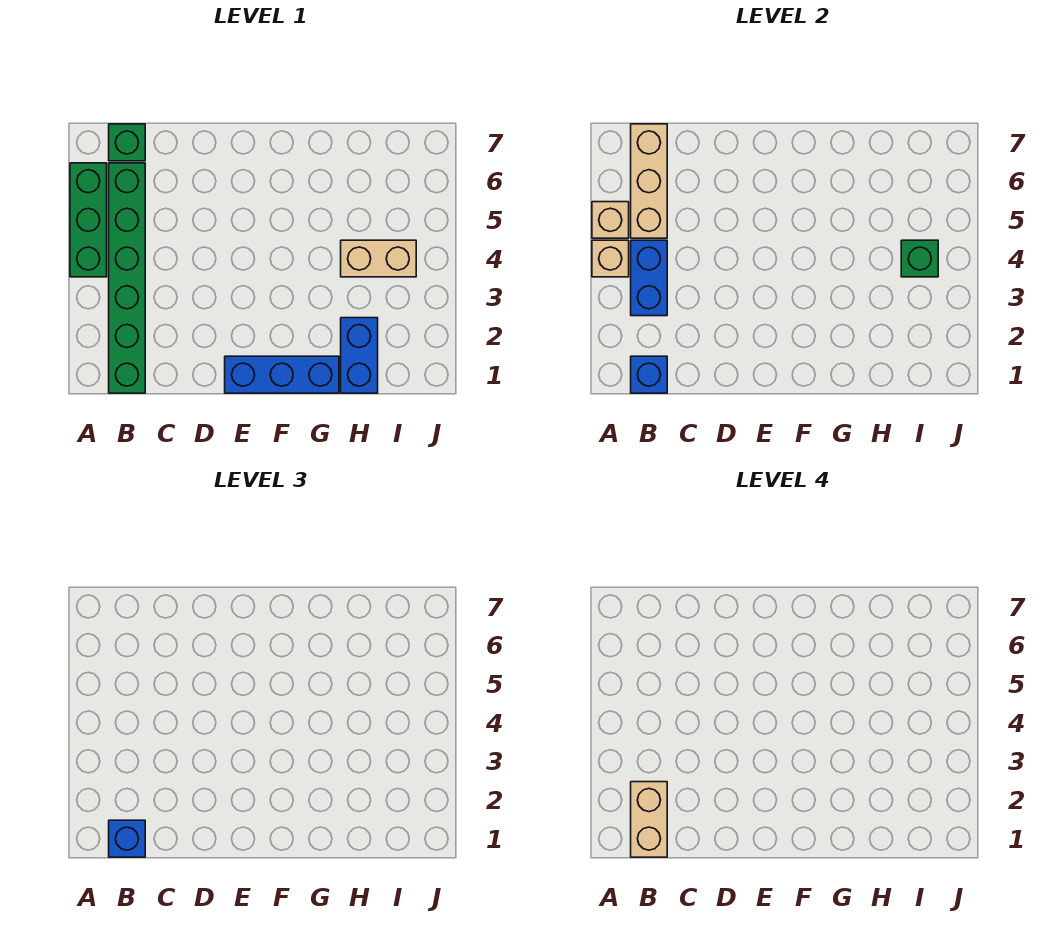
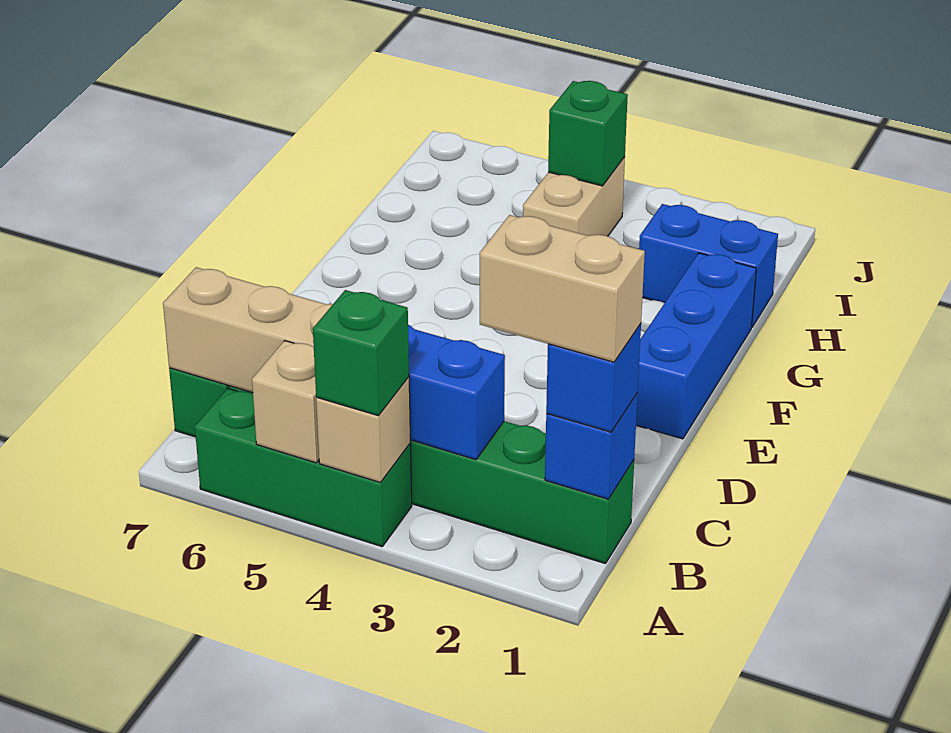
none -> green 1x1 brick [313,290,409,416]

